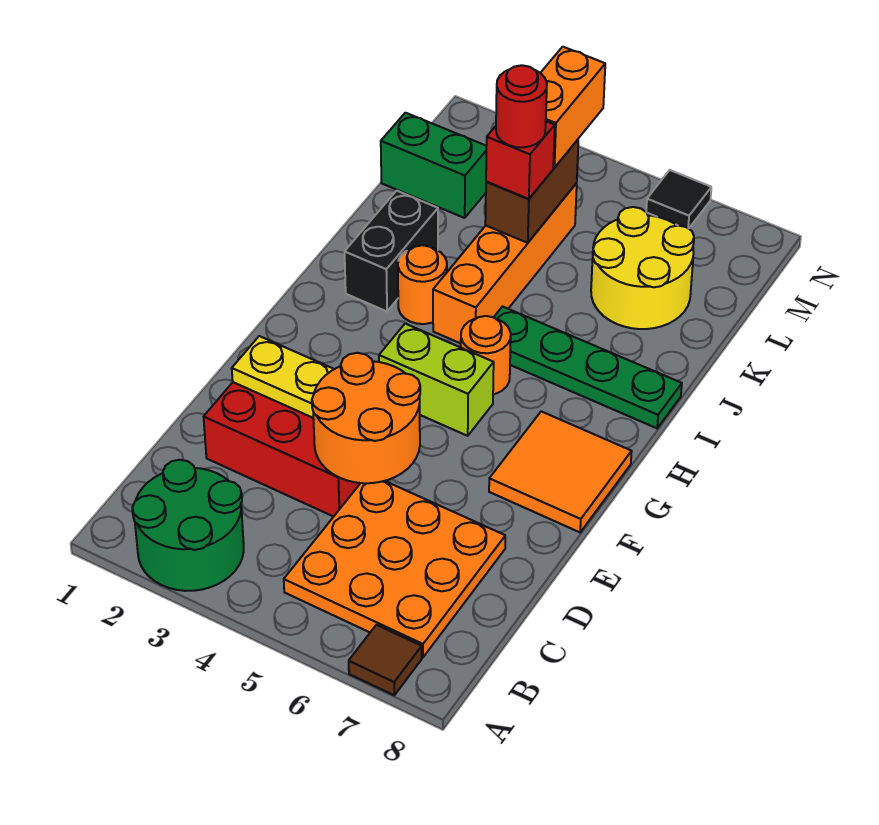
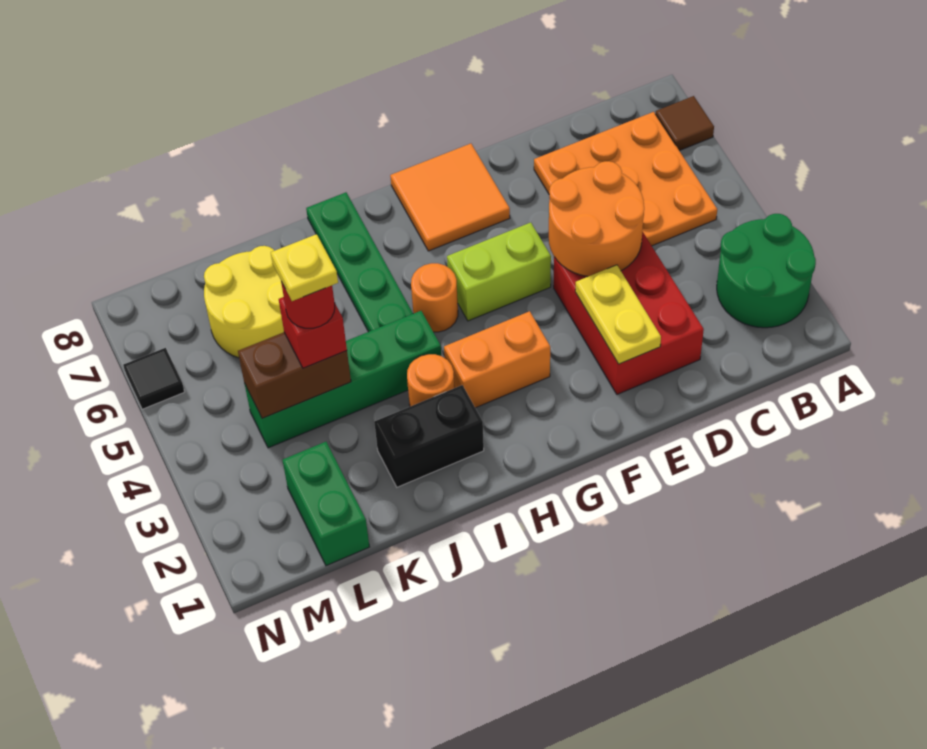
lime 1x2 brick [379,324,494,436] -> lime 1x2 brick turned to [447,222,551,321]
orange 1x4 brick [433,183,577,343] -> green 1x4 brick [244,311,441,448]
none -> yellow 1x1 plate [271,234,338,301]
orange 1x2 brick [541,47,605,168] -> orange 1x2 brick moved to [444,311,550,408]

